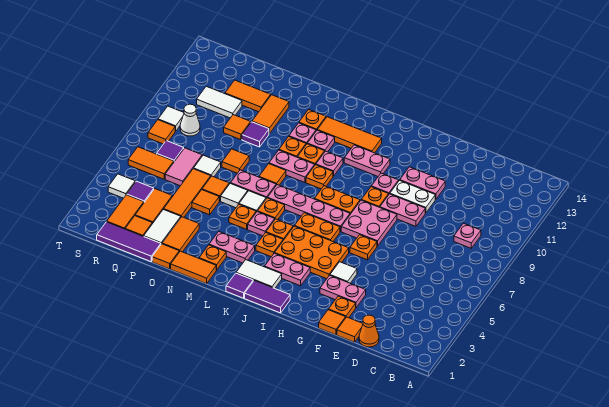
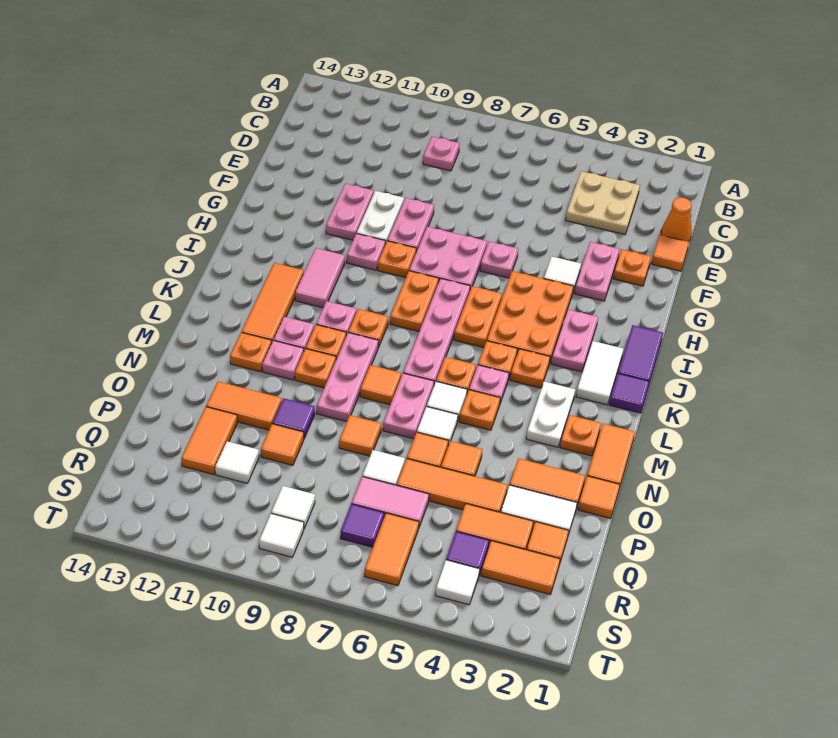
none -> tan 2x2 plate [566,171,640,235]
orange 1x1 tile [319,310,346,335] -> none
orange 1x1 plate [350,235,377,260] -> pink 1x1 plate [480,242,518,278]
pink 1x2 plate [344,145,390,176] -> pink 1x2 tile [295,248,345,308]
pink 1x2 plate [209,232,255,263] -> white 1x2 plate [526,382,575,447]
pink 1x2 plate [269,150,315,182] -> pink 1x3 plate [317,333,379,422]
purple 1x3 tile [97,222,161,262] -> none
white 1x2 tile [197,86,242,118] -> white 1x1 tile [215,441,259,483]
white 1x1 cone [180,104,200,136] -> white 1x1 tile [271,486,315,528]
orange 1x1 tile [148,120,175,144] -> none

